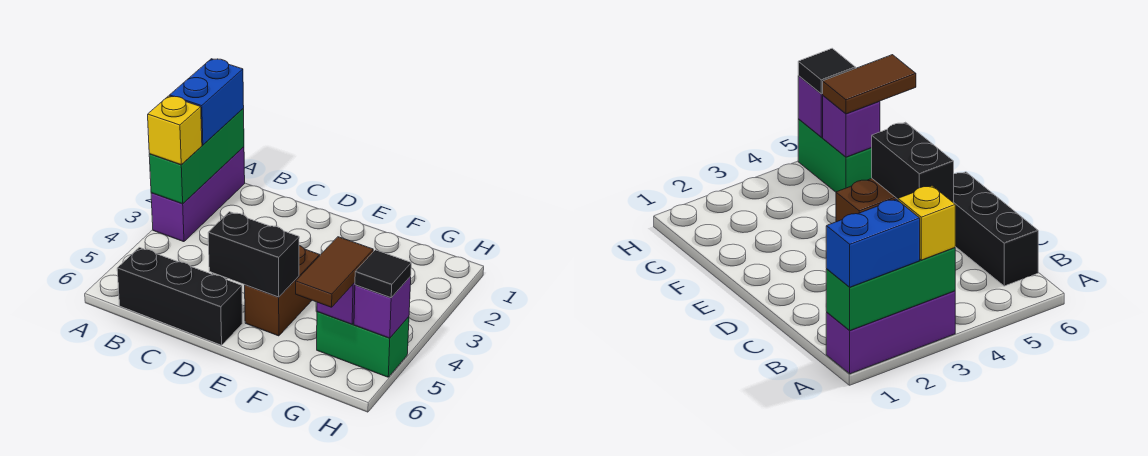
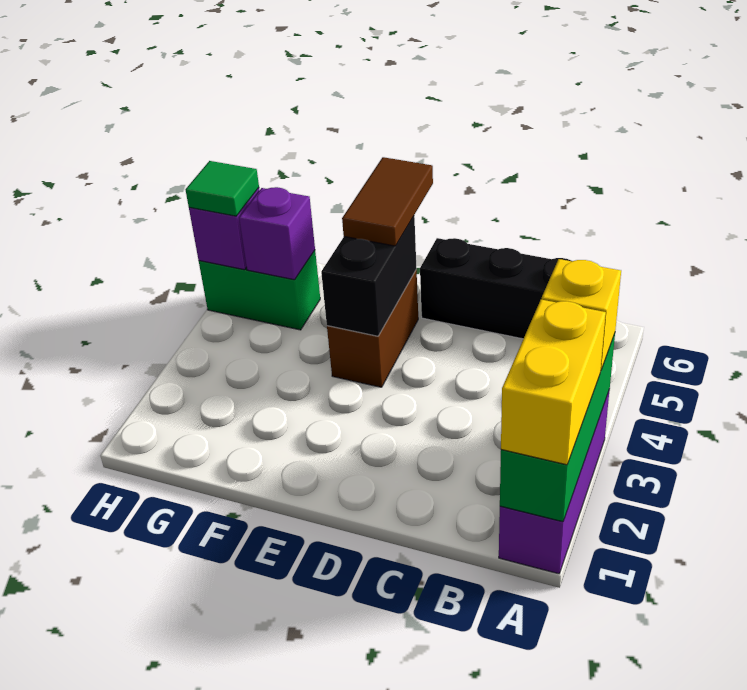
blue 1x2 brick [170,59,244,145] -> yellow 1x2 brick [501,299,606,465]
black 1x2 brick [208,212,299,297] -> black 1x2 brick turned to [321,216,416,336]
brown 1x2 tile [296,237,373,307] -> brown 1x2 tile moved to [342,157,433,246]
black 1x1 tile [355,250,411,298] -> green 1x1 tile [185,161,259,216]

